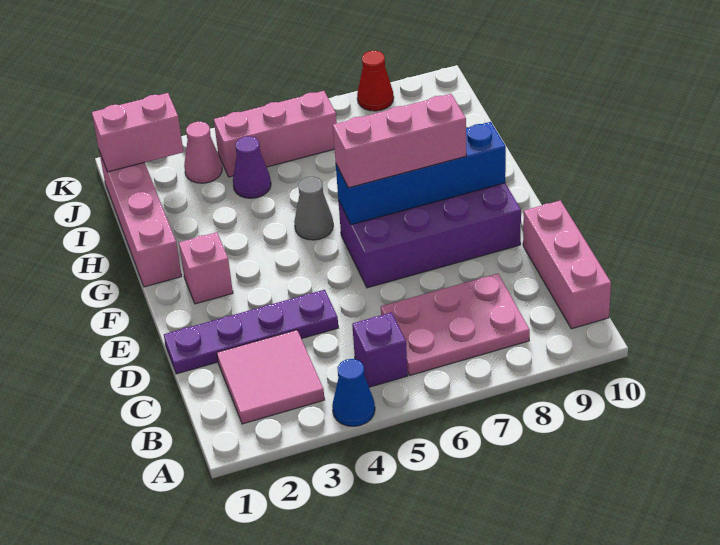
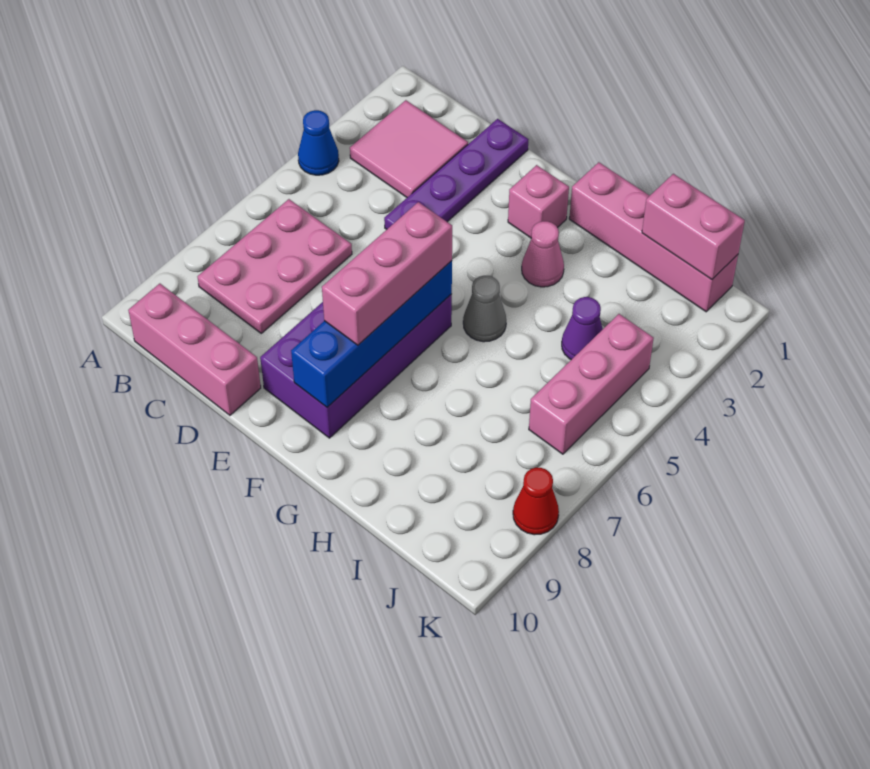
purple 1x1 brick [352,312,408,387] -> none
pink 1x2 brick [92,93,183,172] -> pink 1x2 brick turned to [642,174,745,280]
pink 1x1 cone [184,122,222,183] -> pink 1x1 cone moved to [522,221,564,287]

